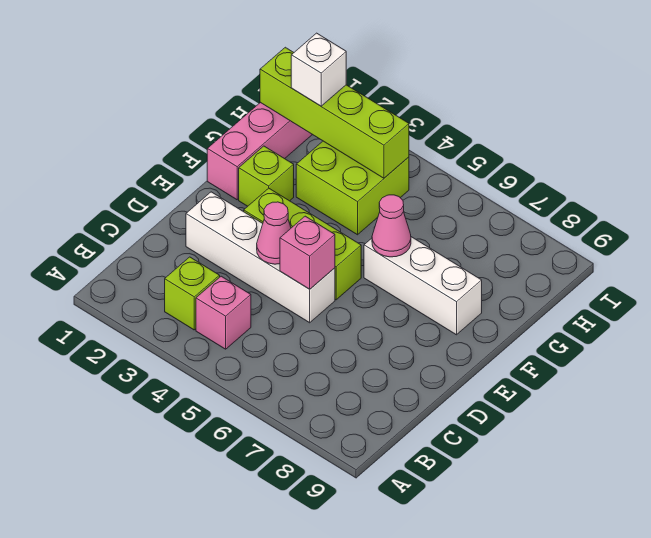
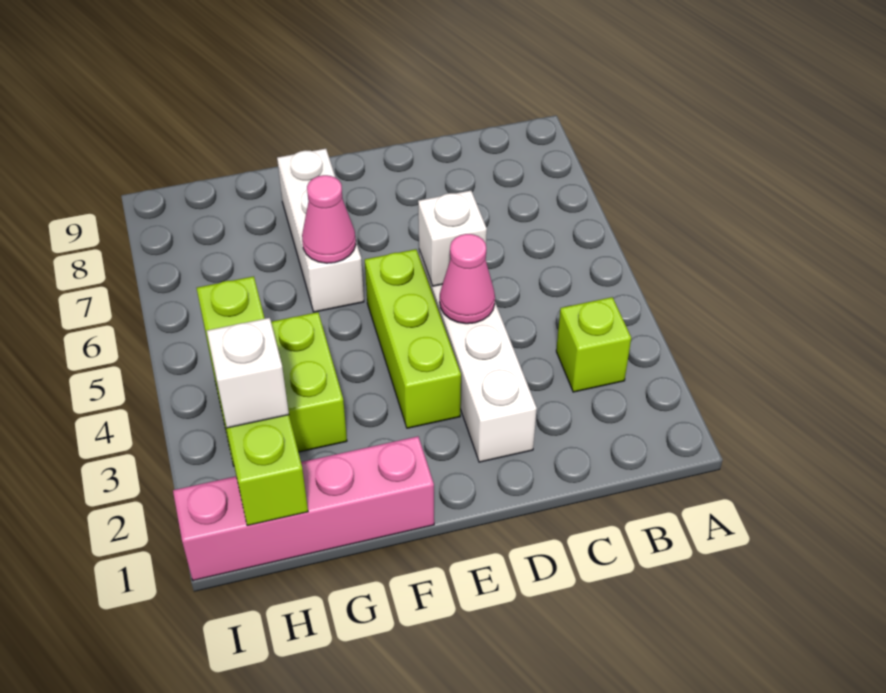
pink 1x1 brick [196,276,251,349] -> none
pink 1x1 brick [280,216,335,289] -> white 1x1 brick [418,191,487,286]
lime 1x1 brick [239,146,294,206] -> none

